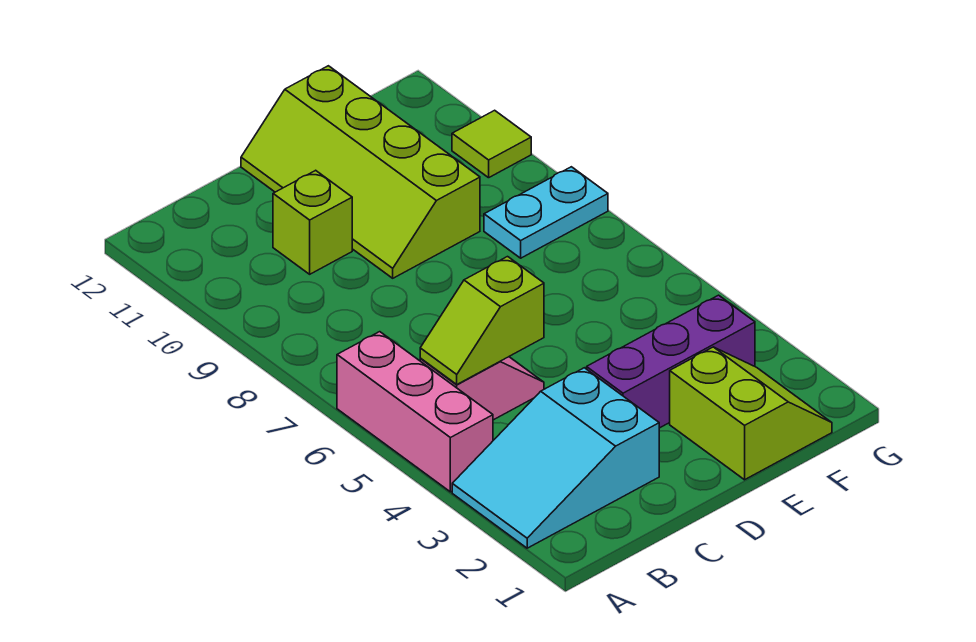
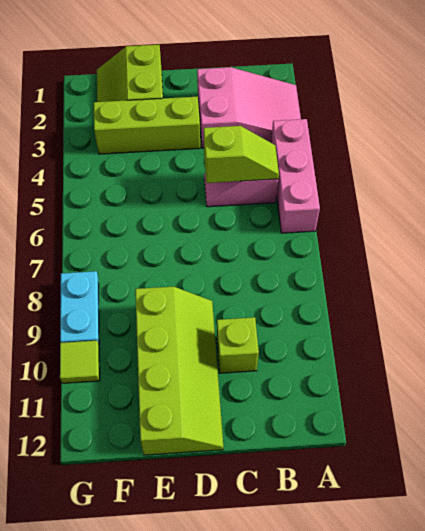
cyan 2x3 slope [452,368,659,548] -> pink 2x3 slope [197,67,301,148]
purple 1x3 brick [587,295,755,428] -> lime 1x3 brick [94,97,200,154]
cyan 1x2 plate [484,167,608,258] -> cyan 1x2 plate turned to [60,271,99,344]

